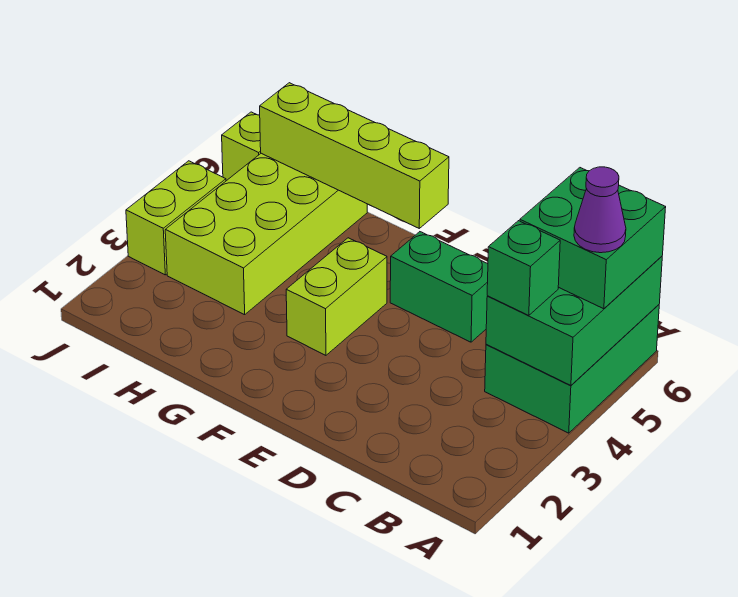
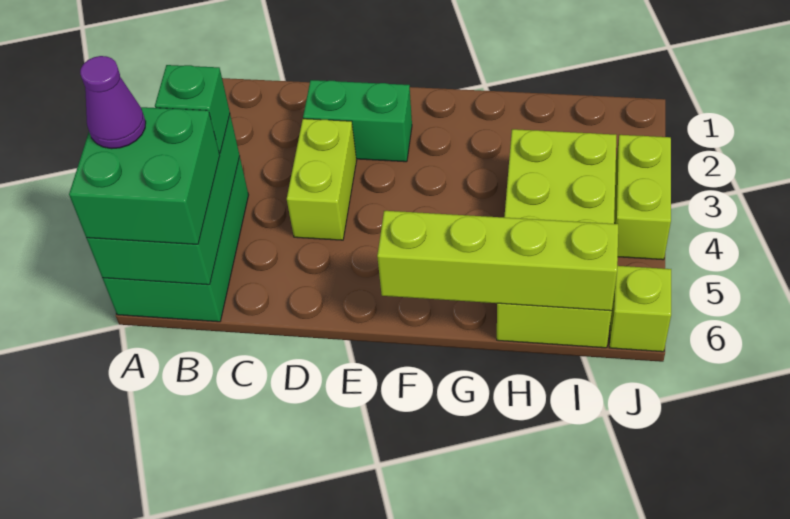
green 1x2 brick [390,232,488,342] -> green 1x2 brick moved to [303,80,412,162]
lime 1x2 brick [286,238,387,355] -> lime 1x2 brick moved to [287,119,357,240]

